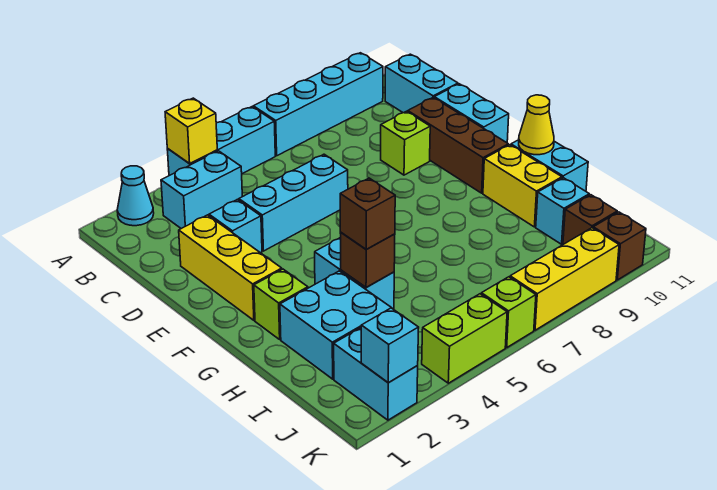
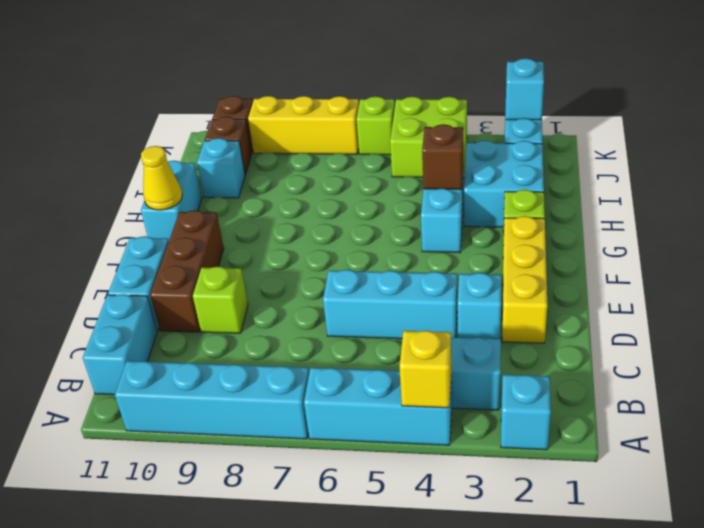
cyan 1x1 cone [117,166,154,226] -> cyan 1x1 brick [501,375,551,450]
yellow 1x2 brick [483,145,562,227] -> none
brown 1x1 brick [340,178,395,249] -> none
lime 1x2 brick [422,294,507,383] -> lime 2x2 brick [390,97,467,178]

